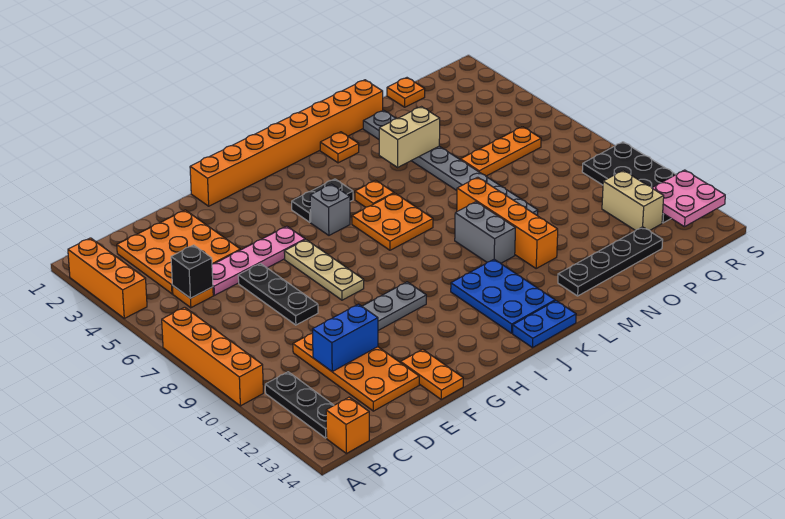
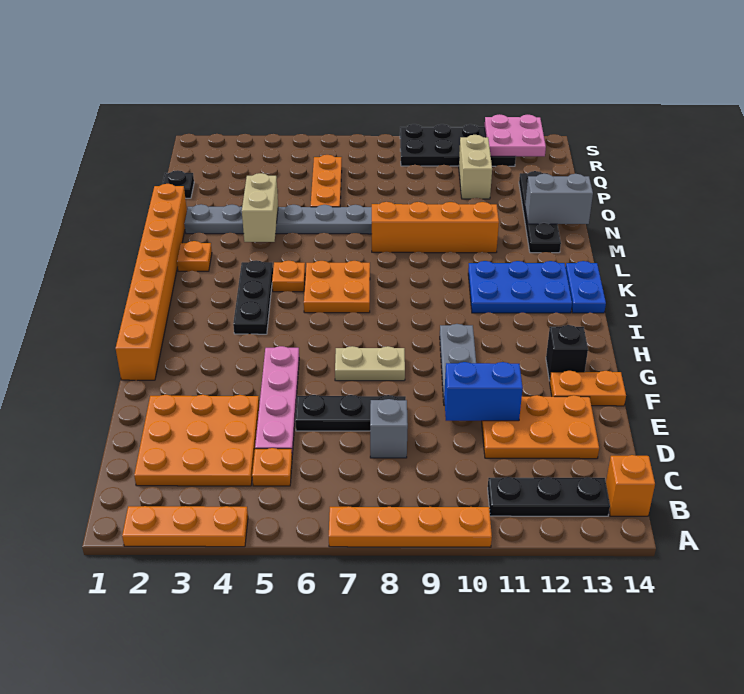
orange 1x3 brick [68,238,147,318] -> orange 1x3 plate [122,506,248,547]
orange 1x4 brick [162,307,263,406] -> orange 1x4 plate [329,506,492,547]
black 1x1 brick [171,245,213,298] -> black 1x1 brick moved to [546,325,588,381]
orange 2x4 plate [293,333,419,411] -> orange 2x3 plate [482,395,599,459]
blue 1x2 brick [312,304,378,371] -> blue 1x2 brick turned to [444,362,523,421]
tan 1x3 plate [284,240,364,300] -> tan 1x2 plate [335,346,405,381]
black 1x2 plate [292,179,353,222] -> black 1x3 plate [233,260,273,334]
grey 1x1 brick [310,184,350,235] -> grey 1x1 brick moved to [370,399,408,458]
grey 1x2 brick [455,202,515,263] -> grey 1x2 brick moved to [525,174,593,224]
orange 1x1 plate [387,78,425,107] -> black 1x1 plate [163,170,194,198]
tan 1x2 brick [602,170,664,231] -> tan 1x2 brick turned to [459,135,492,199]

